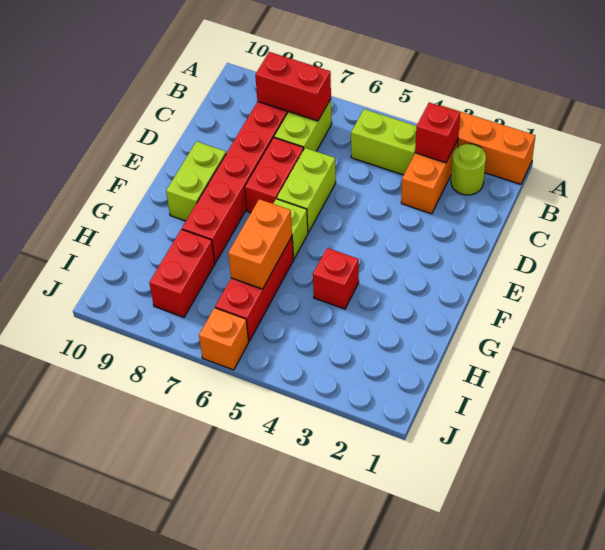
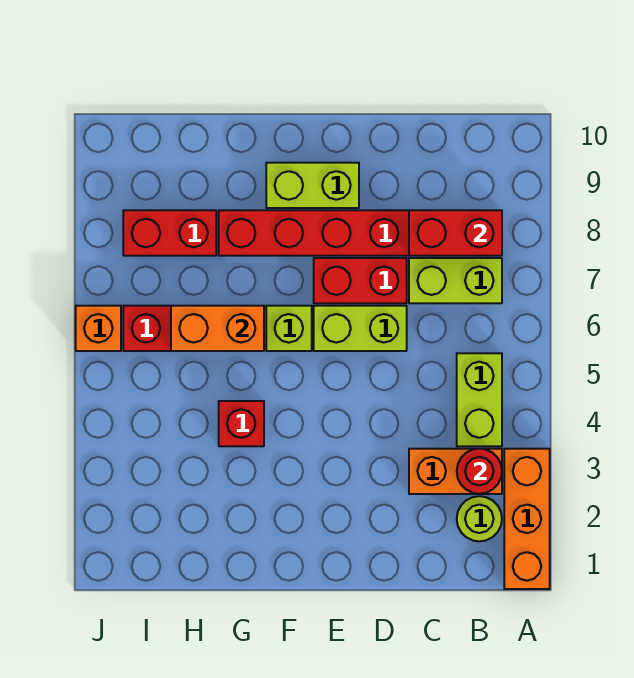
red 1x1 brick [415,103,460,163] -> red 1x1 round brick [457,449,502,494]
red 1x2 brick [255,52,331,121] -> red 1x2 brick turned to [409,210,502,256]

